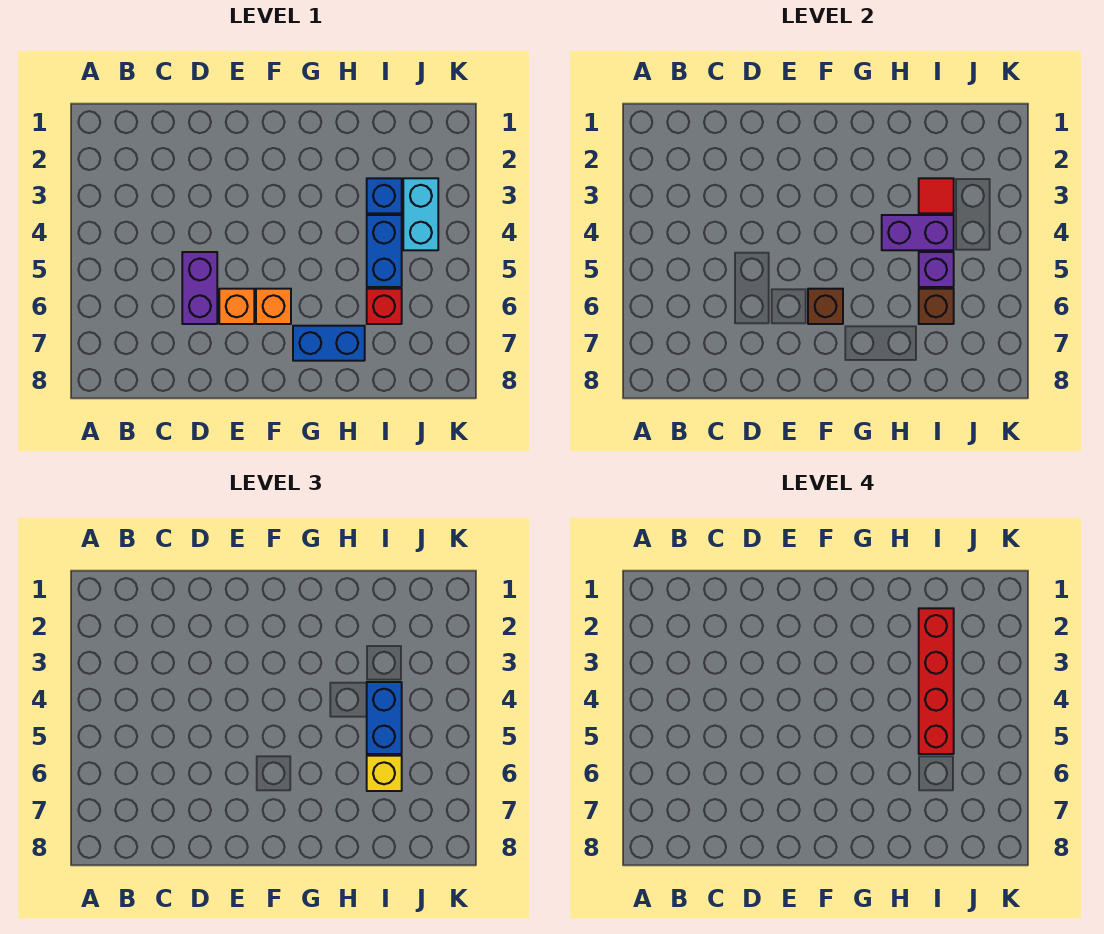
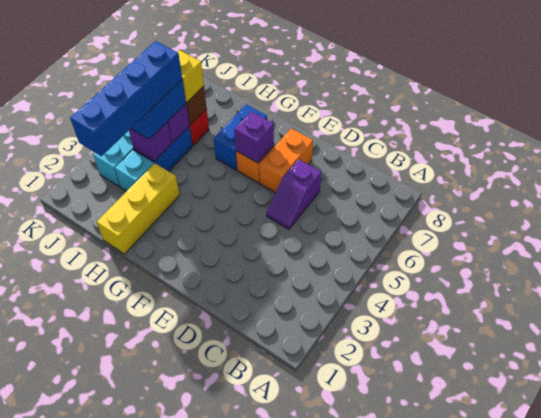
purple 1x2 brick [182,252,217,324] -> purple 1x2 slope [266,159,321,229]
orange 1x1 brick [219,289,254,324] -> orange 1x2 brick [259,129,313,193]
brown 1x1 brick [808,289,843,324] -> purple 1x1 brick [234,112,274,163]
blue 1x2 brick [293,326,365,361] -> blue 1x2 brick turned to [214,104,267,170]
none -> yellow 1x3 brick [97,163,180,254]
purple 1x2 brick [882,215,954,250] -> purple 1x1 brick [129,122,172,161]
red 1x4 brick [919,608,954,754] -> blue 1x4 brick [70,41,182,156]
blue 1x1 brick [367,178,402,213] -> cyan 1x1 brick [115,150,154,191]
red 1x1 tile [919,178,954,213] -> none

